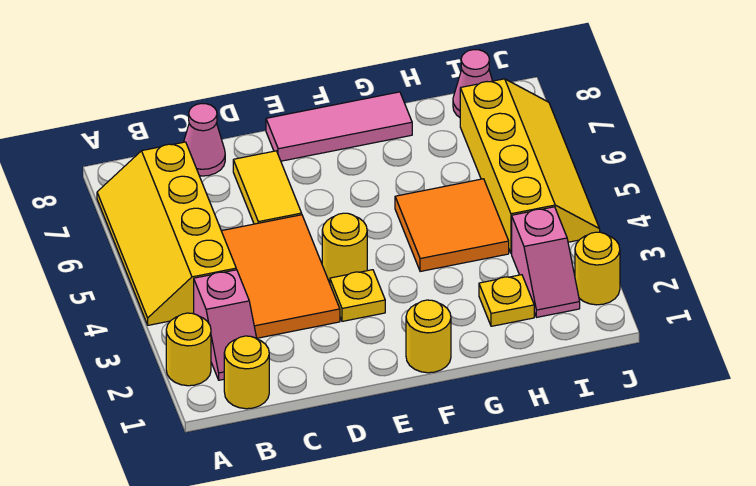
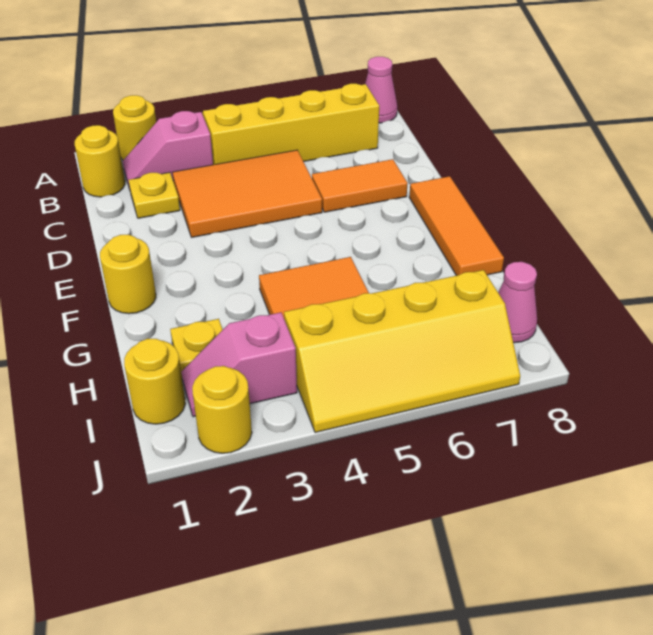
pink 1x1 cone [184,103,225,176] -> pink 1x1 cone moved to [365,57,397,123]
yellow 1x2 tile [233,151,302,224] -> orange 1x2 tile [312,159,408,212]
yellow 1x1 plate [330,270,385,321] -> yellow 1x1 plate moved to [129,172,180,218]
yellow 1x1 round brick [322,213,367,281] -> yellow 1x1 round brick moved to [124,339,185,424]
pink 1x3 tile [266,92,412,161] -> orange 1x3 tile [409,176,504,276]

